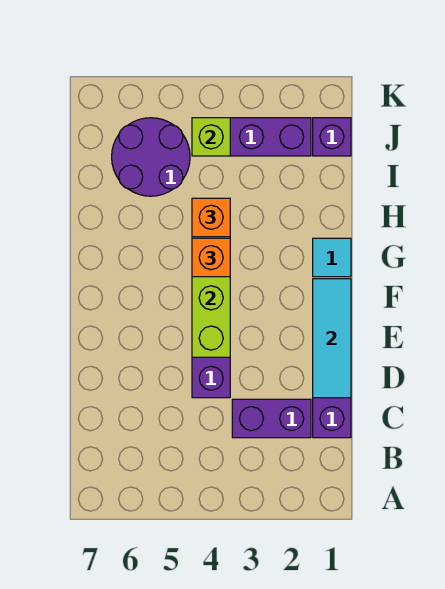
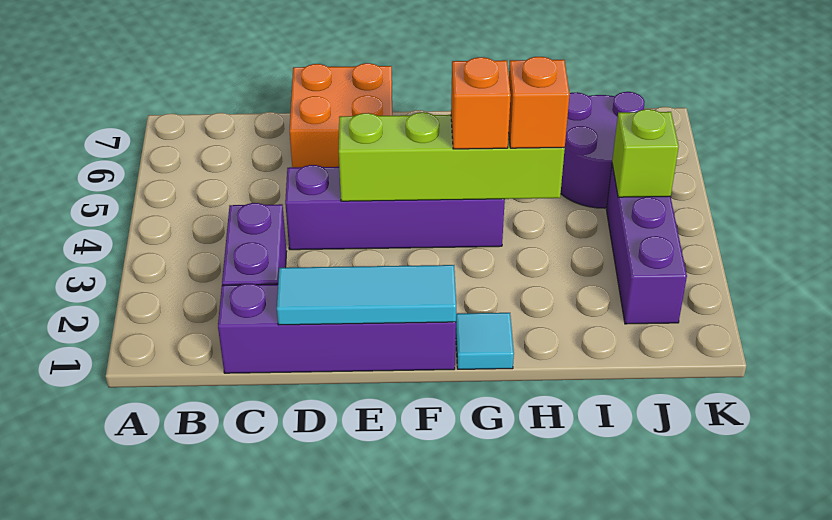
none -> orange 2x2 brick [290,63,392,167]
purple 1x1 brick [313,118,351,156] -> none

